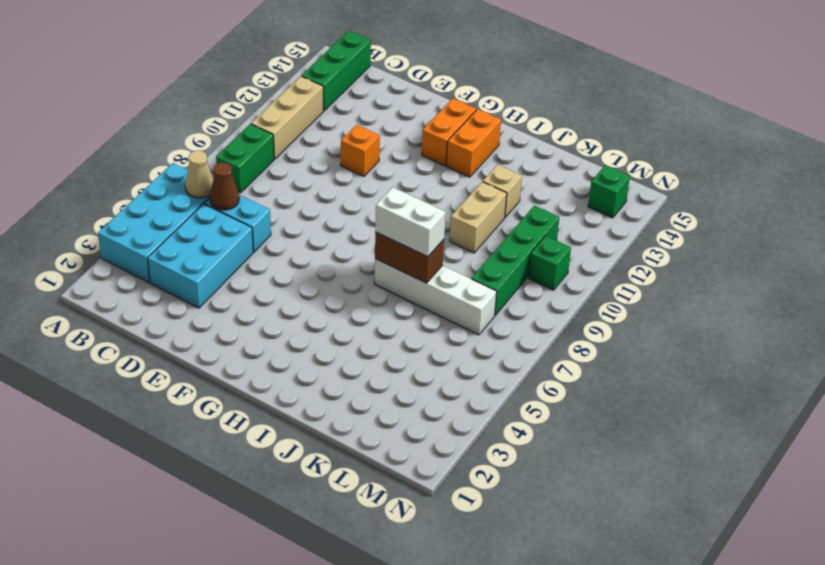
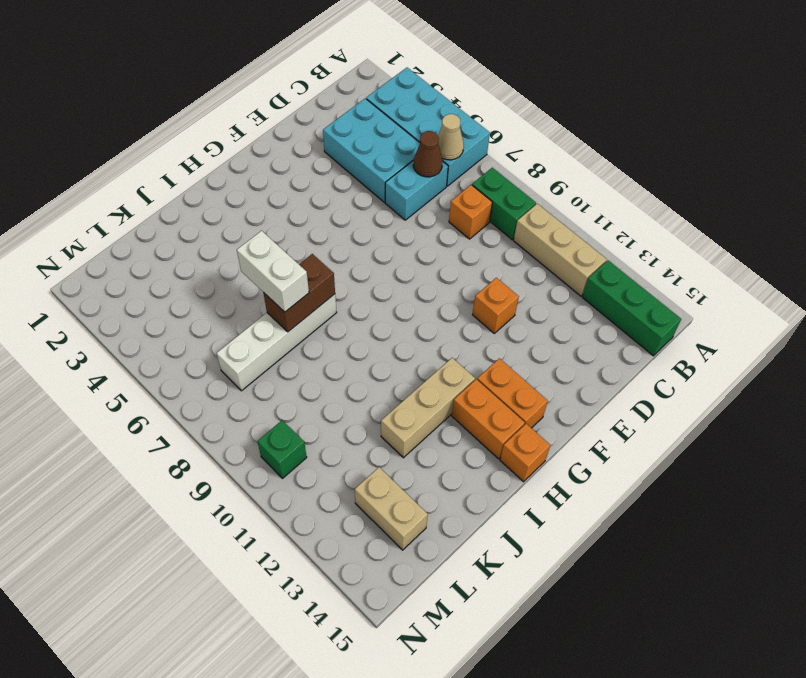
none -> orange 1x1 brick [449,185,492,239]
none -> orange 1x1 brick [500,424,550,482]
white 1x2 brick [375,187,446,257] -> white 1x2 brick turned to [237,231,309,312]
tan 1x2 brick [450,182,507,253] -> tan 1x2 brick moved to [355,467,428,550]
tan 1x1 brick [483,165,522,217] -> tan 1x3 brick [381,358,475,458]
green 1x4 brick [472,205,559,315] -> none
green 1x1 brick [588,165,630,218] -> none

